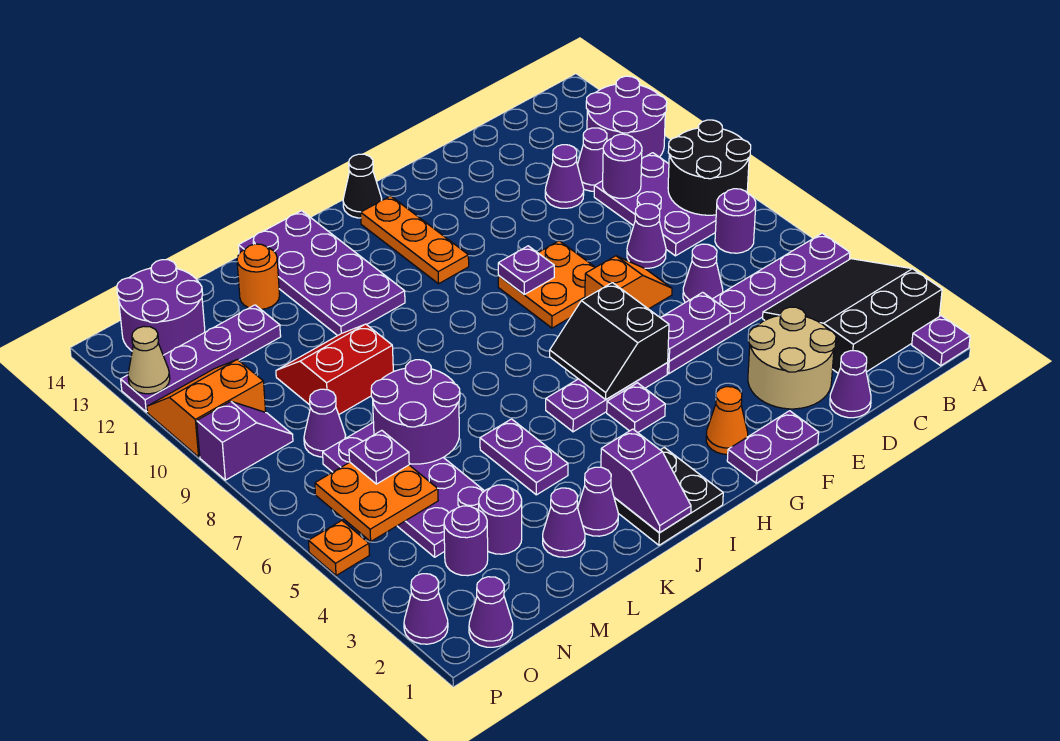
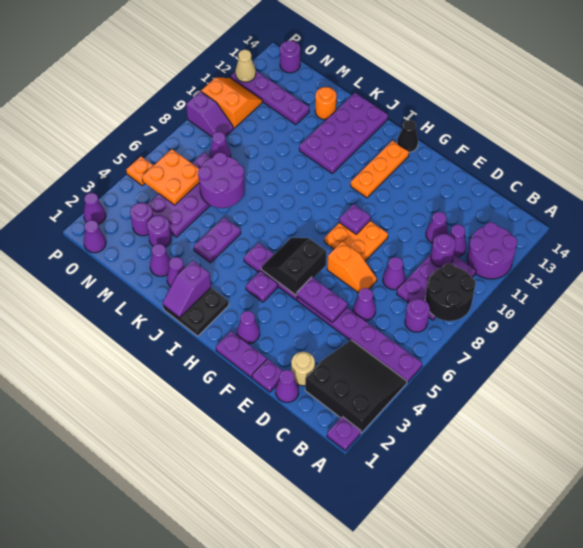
tan 2x2 round brick [748,307,836,409] -> tan 1x1 round brick [291,352,315,386]
orange 1x1 cone [706,387,748,454] -> purple 1x1 cone [237,311,260,344]
red 2x2 slope [276,324,393,414] -> none
purple 1x1 plate [349,430,409,484] -> purple 1x1 plate moved to [252,359,283,392]
purple 2x2 round brick [117,260,205,355] -> purple 1x1 round brick [280,41,300,73]

